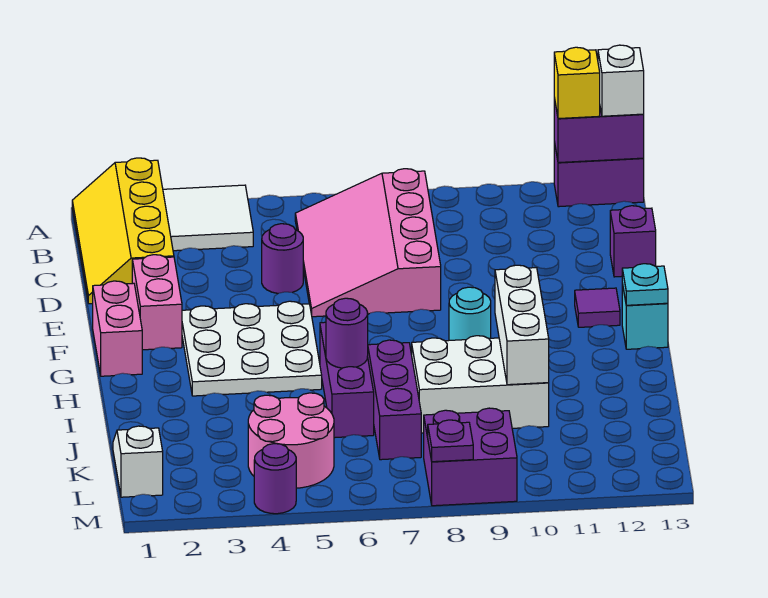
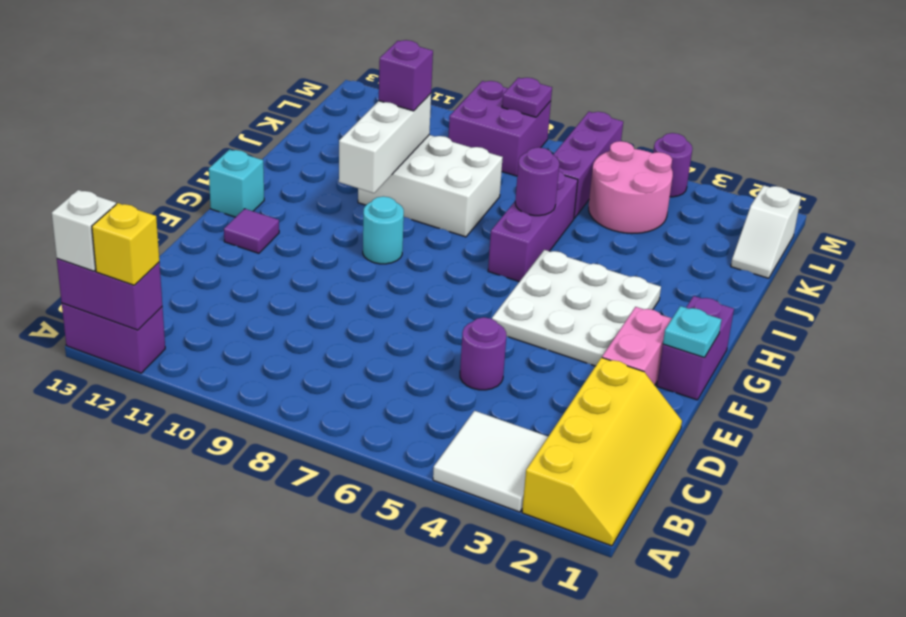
pink 3x4 slope [295,169,441,317] -> none
purple 1x1 brick [610,206,656,277] -> purple 1x1 brick moved to [379,40,433,111]
pink 1x2 brick [93,281,142,376] -> purple 1x2 brick [657,296,734,400]
cyan 1x1 plate [622,264,668,305] -> cyan 1x1 plate moved to [663,306,722,358]
purple 1x3 brick [368,340,421,460] -> purple 1x3 brick moved to [553,112,623,218]

